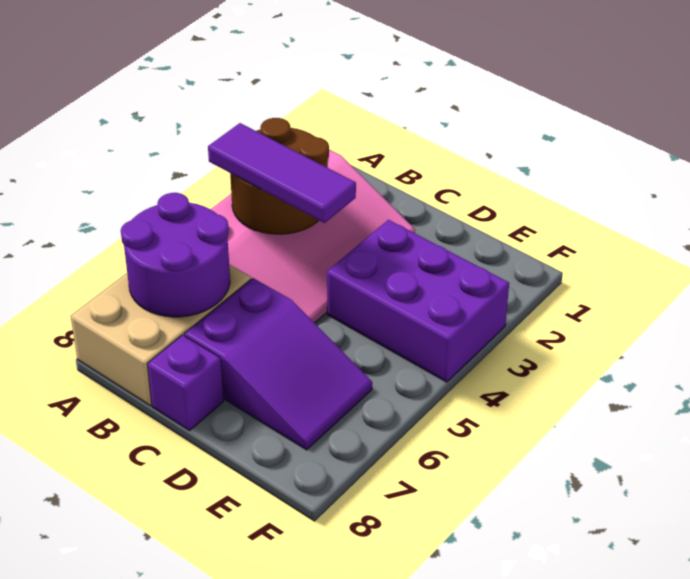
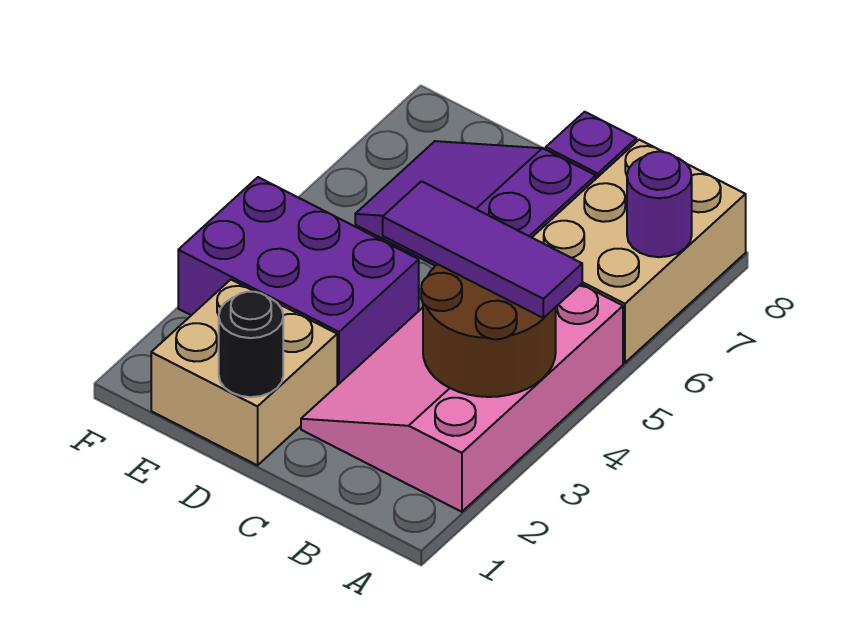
purple 2x2 round brick [121,193,230,317] -> purple 1x1 round brick [627,152,692,257]
none -> tan 2x2 brick [151,280,337,465]
none -> black 1x1 round brick [219,292,283,397]

